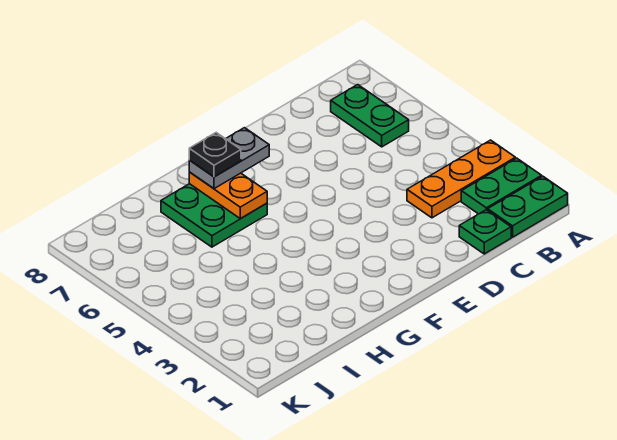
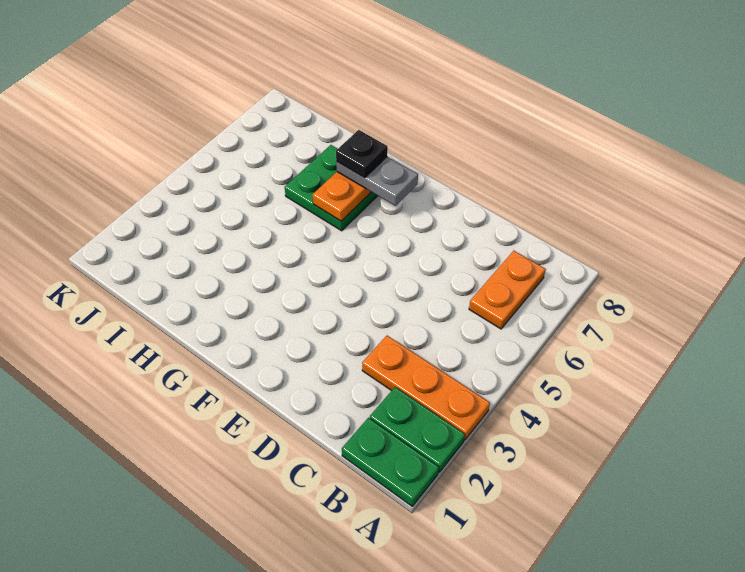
green 1x2 plate [331,85,409,147] -> orange 1x2 plate [469,251,546,329]
green 1x1 plate [459,210,511,254] -> none

